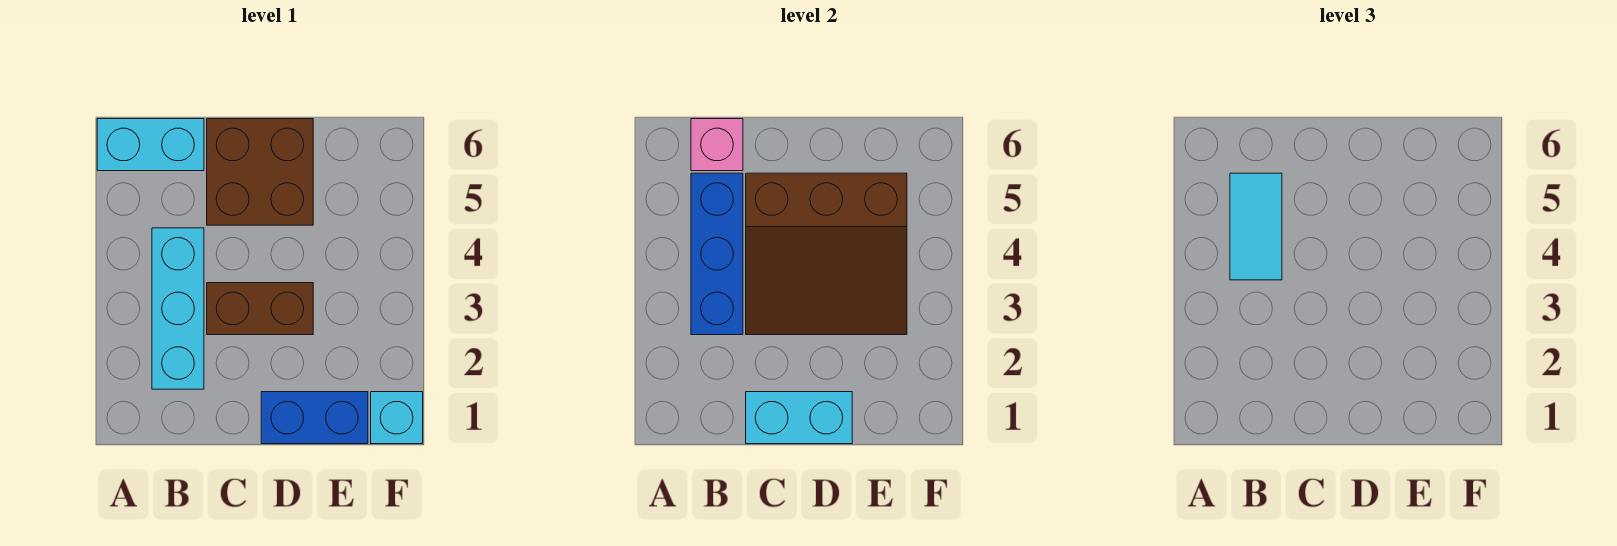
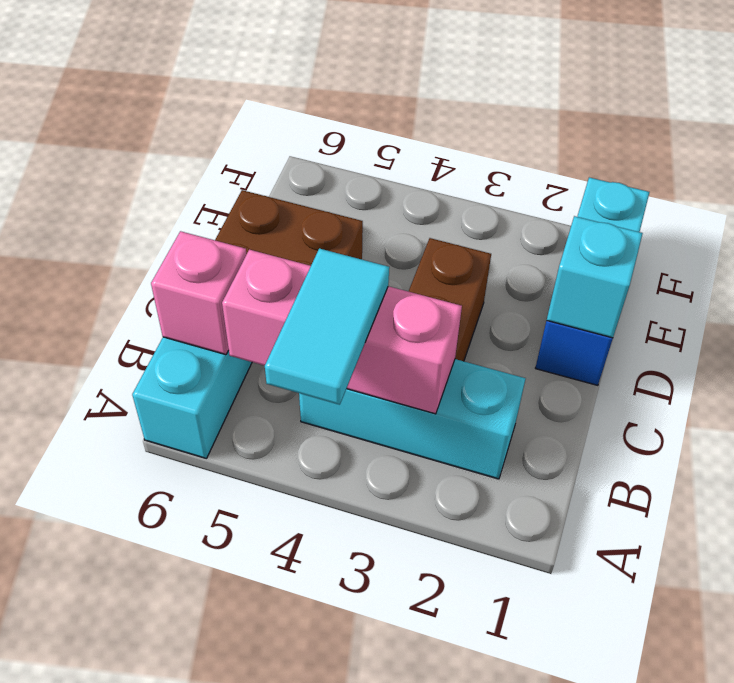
blue 1x3 brick [691,173,743,335] -> pink 1x3 brick [222,250,462,414]
cyan 1x2 tile [1230,173,1282,280] -> cyan 1x2 tile turned to [265,248,389,405]
cyan 1x2 brick [746,392,852,444] -> cyan 1x1 brick [547,216,643,338]
brown 3x3 slope [746,173,907,335] -> none

